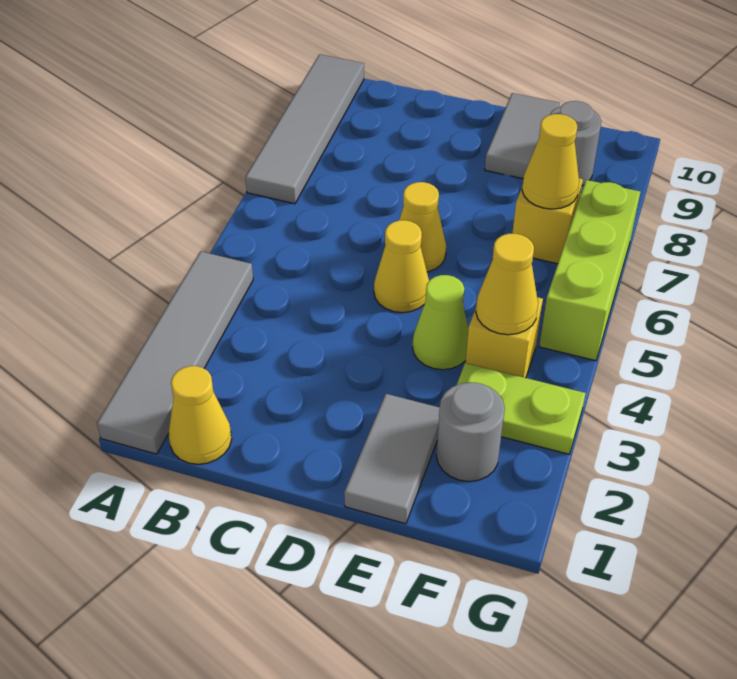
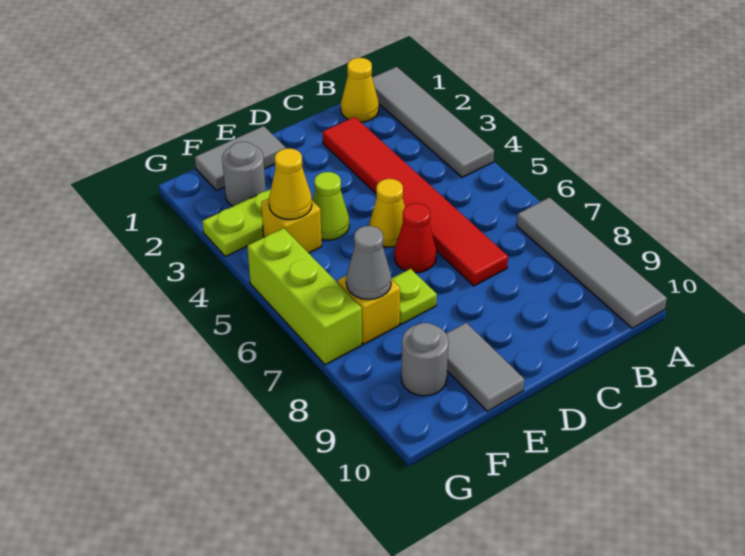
none -> red 1x6 tile [323,117,508,286]
yellow 1x1 cone [399,182,446,272] -> red 1x1 cone [394,203,437,273]
grey 1x2 tile [344,394,440,524] -> grey 1x2 tile turned to [195,126,285,191]
none -> lime 1x1 plate [391,269,437,324]
yellow 1x1 cone [522,114,579,209] -> grey 1x1 cone [346,226,391,300]

